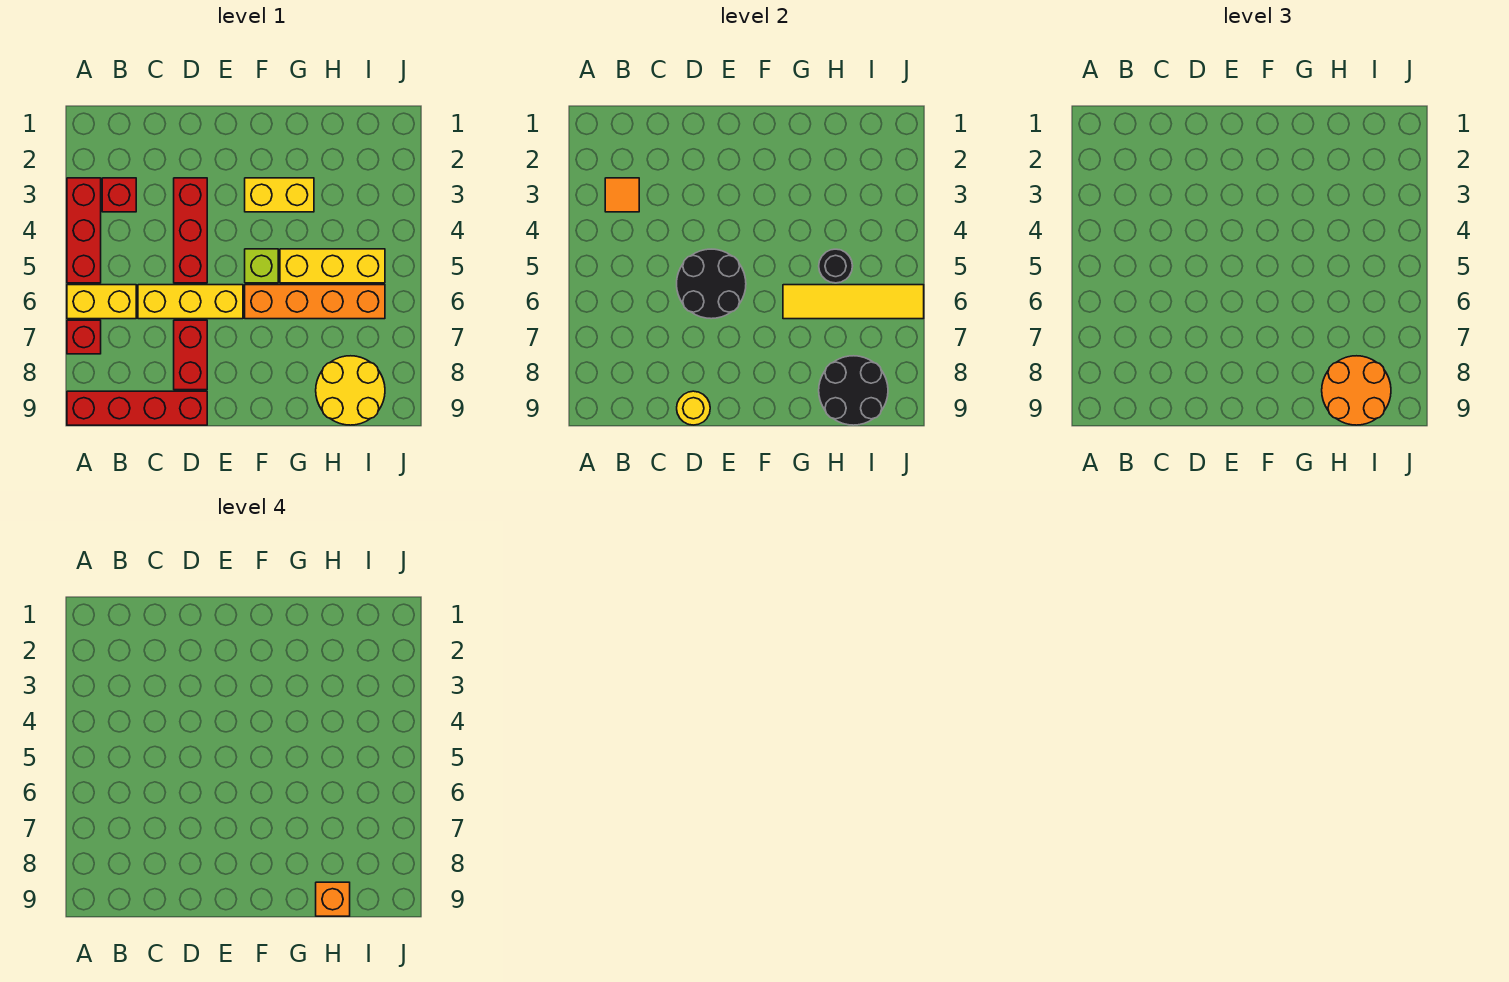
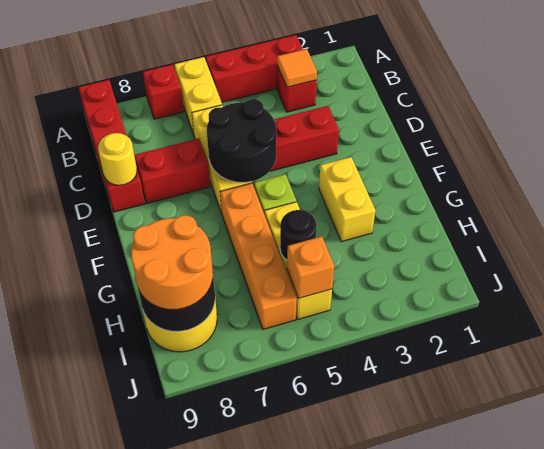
yellow 1x4 tile [783,285,924,319] -> none
orange 1x1 brick [316,882,350,916] -> orange 1x1 brick moved to [287,236,334,298]

